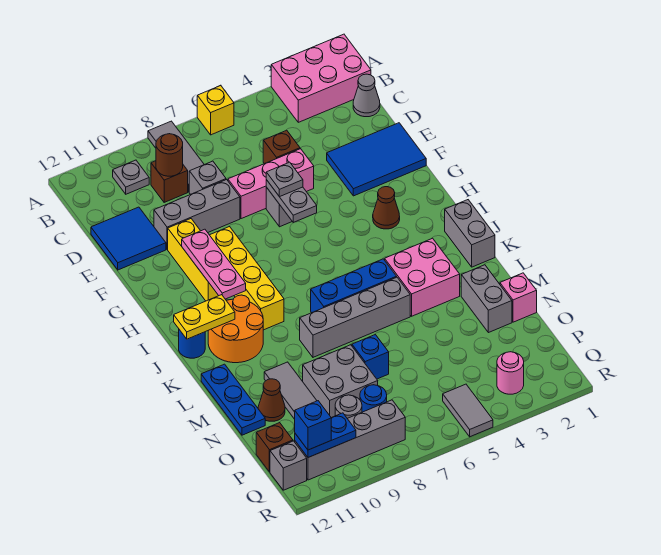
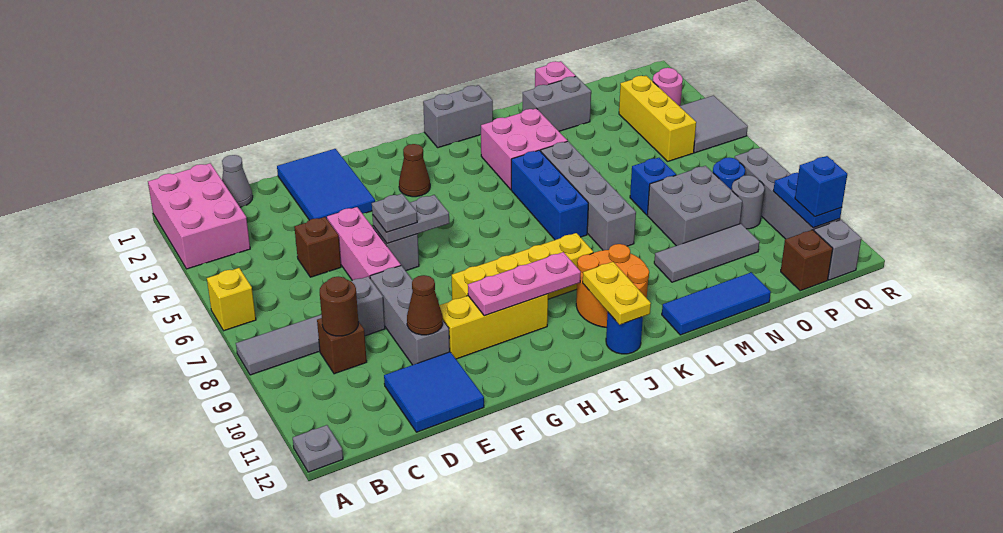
grey 1x1 plate [113,160,149,194] -> grey 1x1 plate moved to [293,425,343,472]
blue 1x3 plate [201,364,265,435] -> blue 1x3 tile [662,272,771,335]
brown 1x1 cone [258,379,285,421] -> brown 1x1 cone moved to [407,275,443,335]
none -> yellow 1x3 brick [619,76,696,161]
grey 1x2 tile [443,384,493,437] -> grey 2x2 tile [680,96,748,153]

